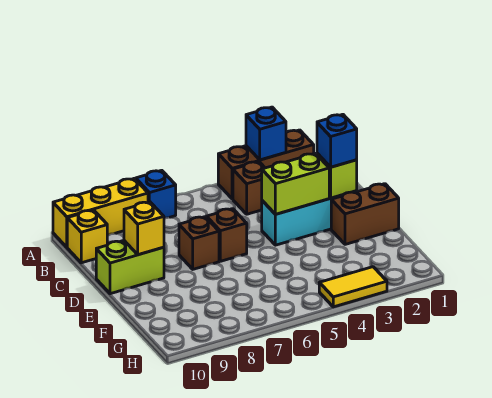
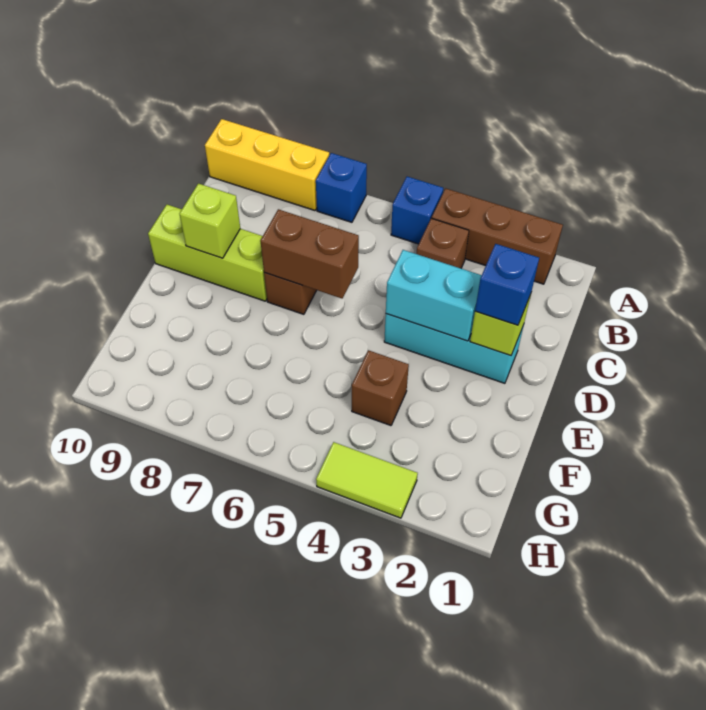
blue 1x1 brick [246,107,286,160] -> blue 1x1 brick moved to [391,177,443,244]
yellow 1x1 brick [67,210,107,263] -> none
lime 1x2 brick [262,153,329,214] -> cyan 1x2 brick [386,250,482,341]
brown 1x1 brick [207,209,247,261] -> brown 1x1 brick moved to [352,350,409,426]
lime 1x2 brick [96,240,164,294] -> lime 1x3 brick [148,205,267,301]
yellow 1x1 brick [124,202,164,255] -> lime 1x1 brick [180,184,240,258]
brown 1x2 brick [331,184,399,244] -> brown 1x2 brick moved to [260,209,359,298]
yellow 1x2 tile [319,267,387,307] -> lime 1x2 tile [316,442,418,518]

